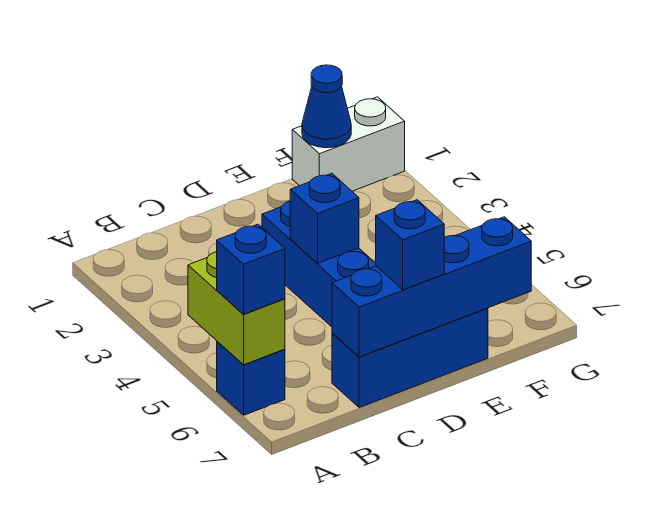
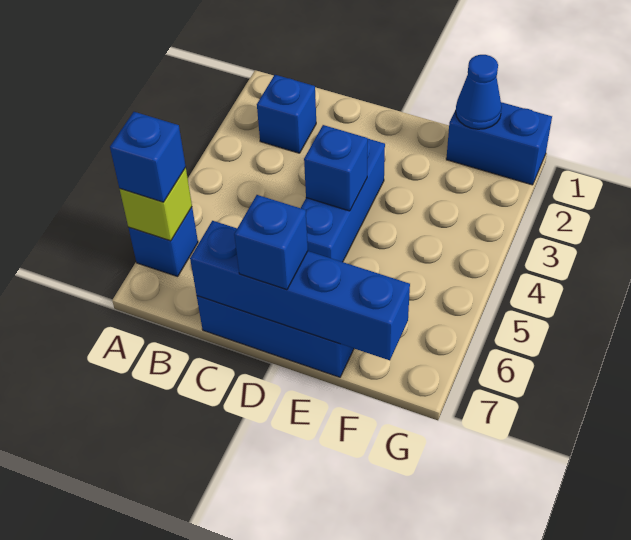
lime 1x2 brick [188,252,285,365] -> lime 1x1 brick [120,168,192,241]
none -> blue 1x1 brick [257,75,316,153]
white 1x2 brick [292,97,405,191] -> blue 1x2 brick [446,102,552,185]

